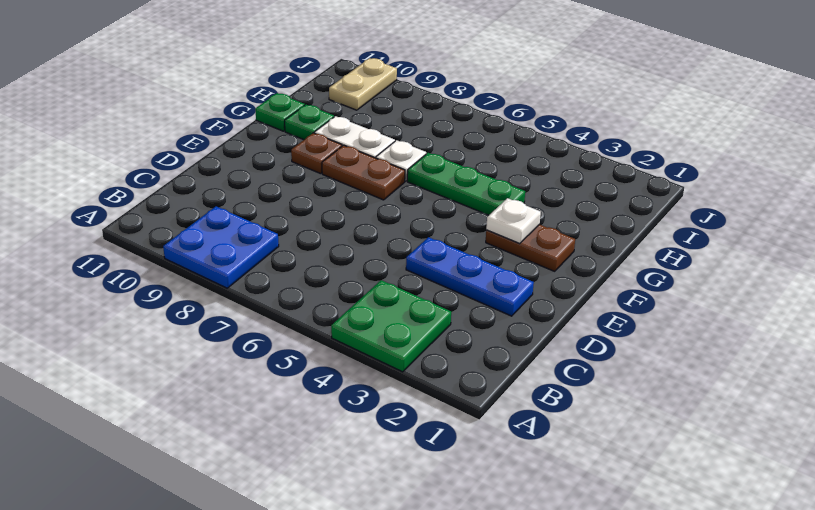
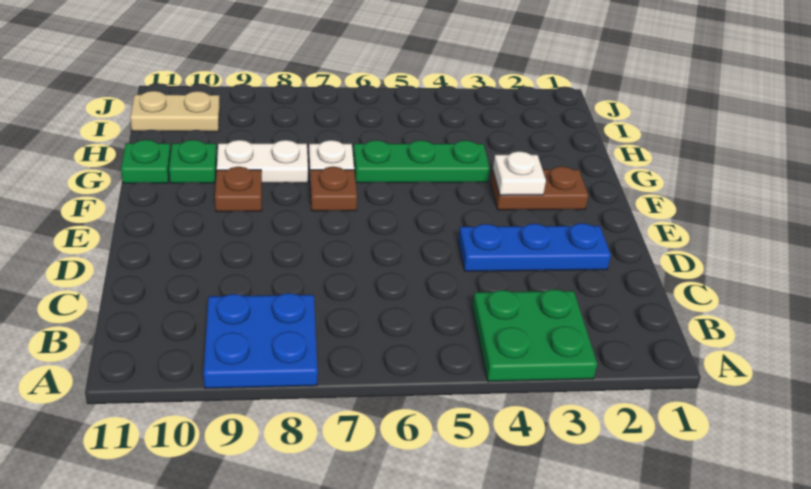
brown 1x2 plate [322,145,405,200] -> brown 1x1 plate [310,167,357,211]
tan 1x2 plate [329,58,397,110] -> tan 1x2 plate turned to [130,91,220,132]

